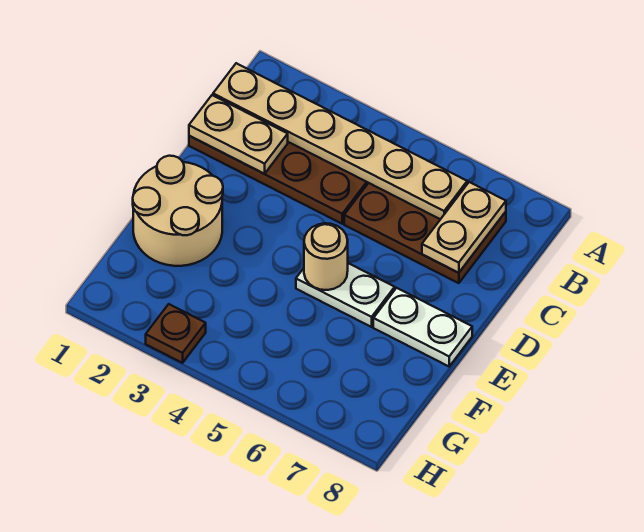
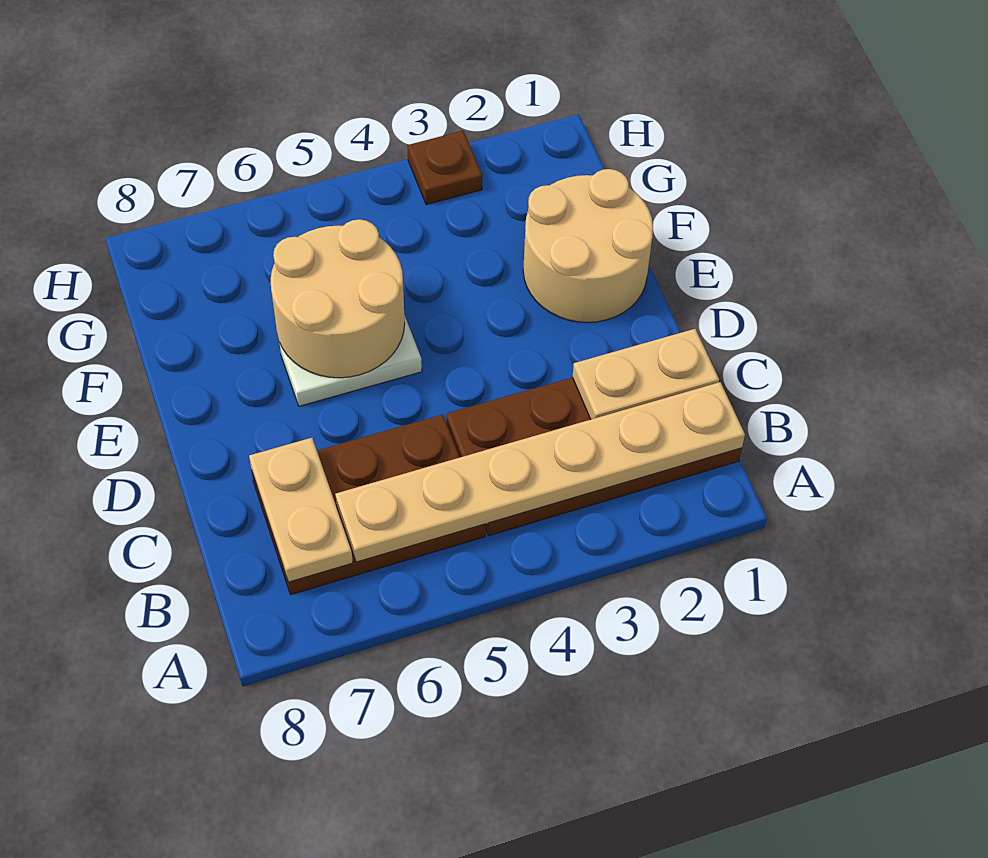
tan 1x1 round brick [304,223,348,290] -> tan 2x2 round brick [271,219,405,378]
white 1x2 plate [373,288,472,366] -> none

